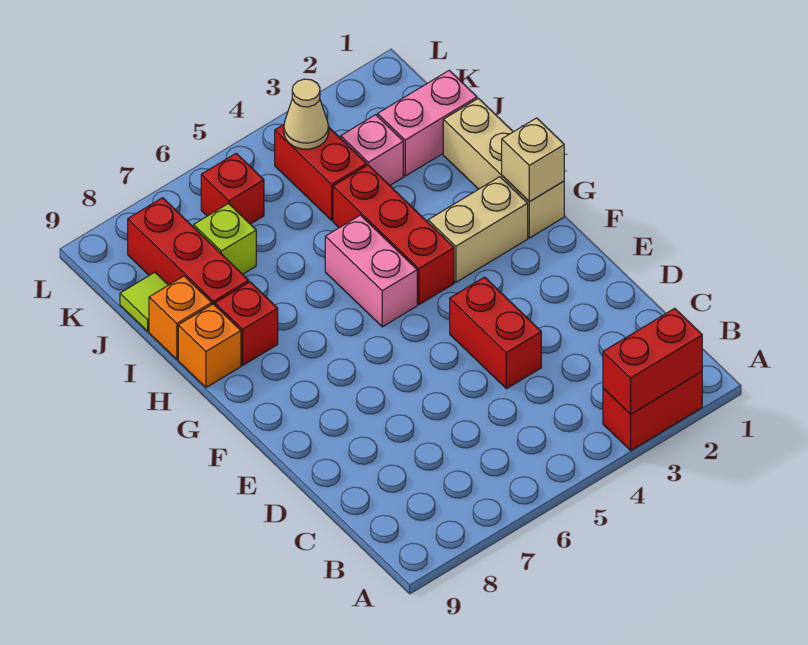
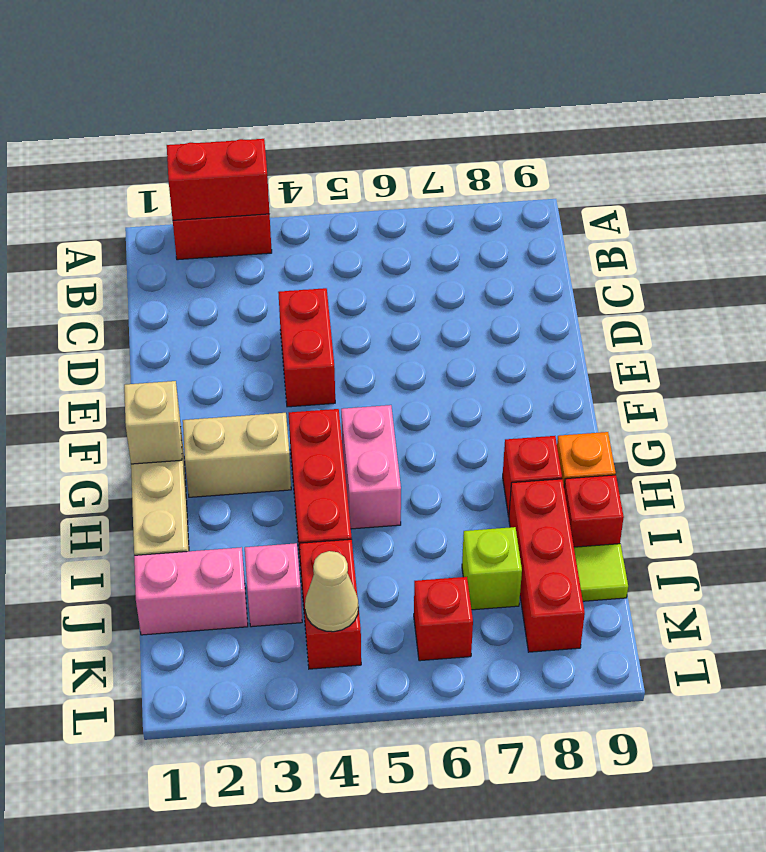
orange 1x1 brick [149,276,212,359] -> red 1x1 brick [564,475,624,547]

